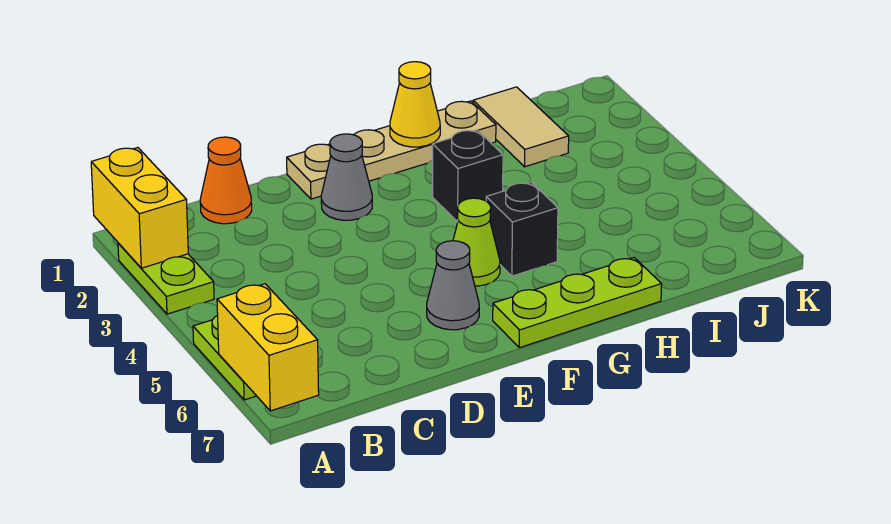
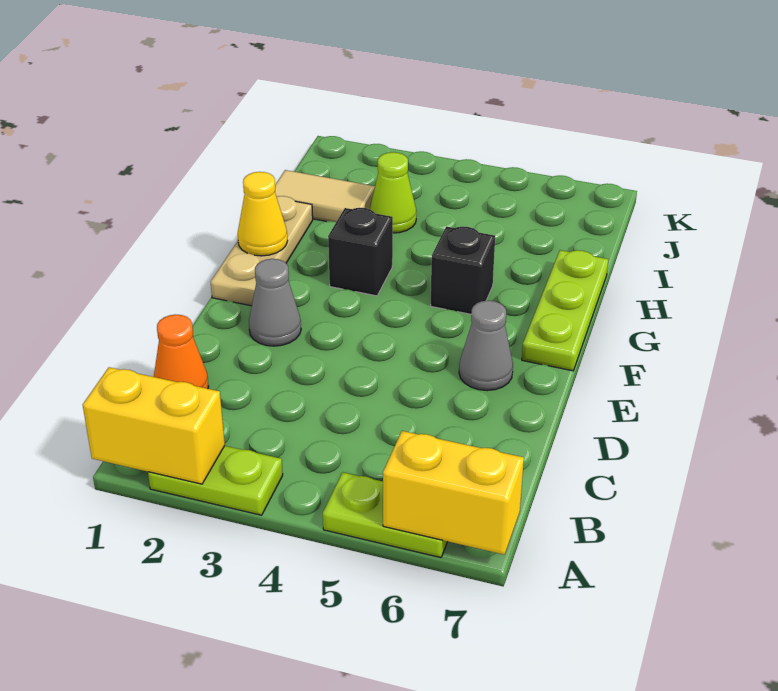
tan 1x4 plate [287,101,496,199] -> tan 1x3 plate [211,196,313,306]
lime 1x1 cone [453,198,500,286] -> lime 1x1 cone moved to [370,152,417,233]

